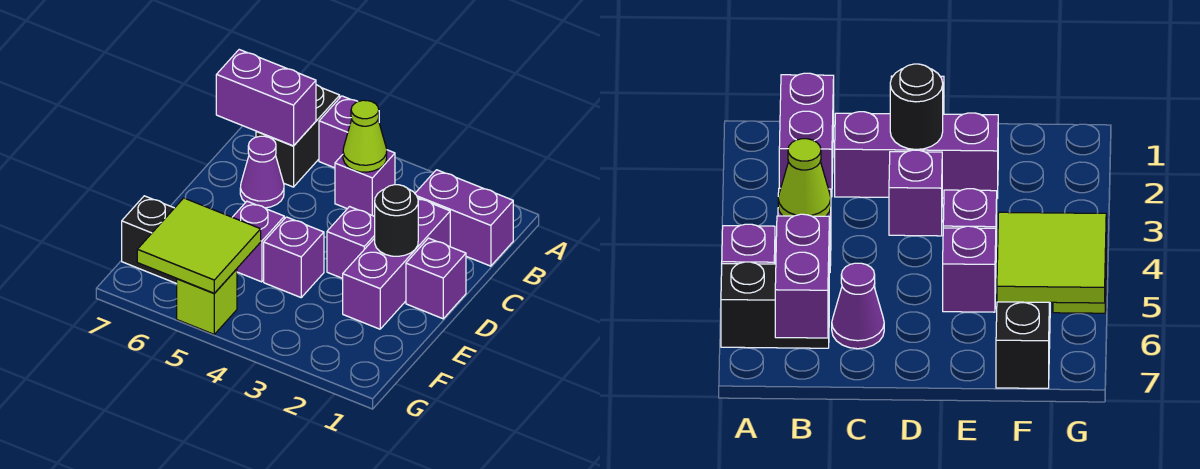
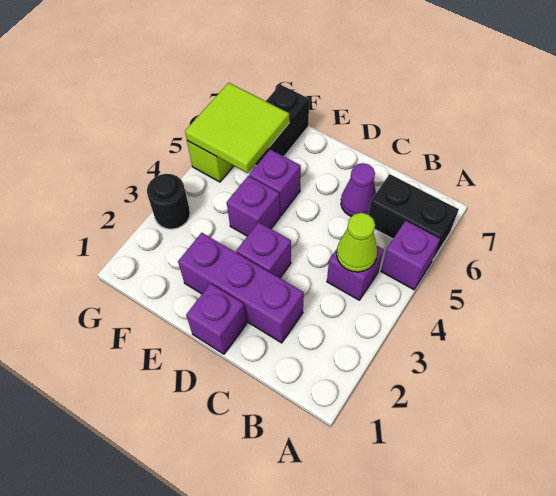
purple 1x2 brick [415,170,513,266] -> none
purple 1x2 brick [216,50,316,146] -> none
black 1x1 round brick [375,185,418,256] -> black 1x1 round brick moved to [147,174,190,229]

